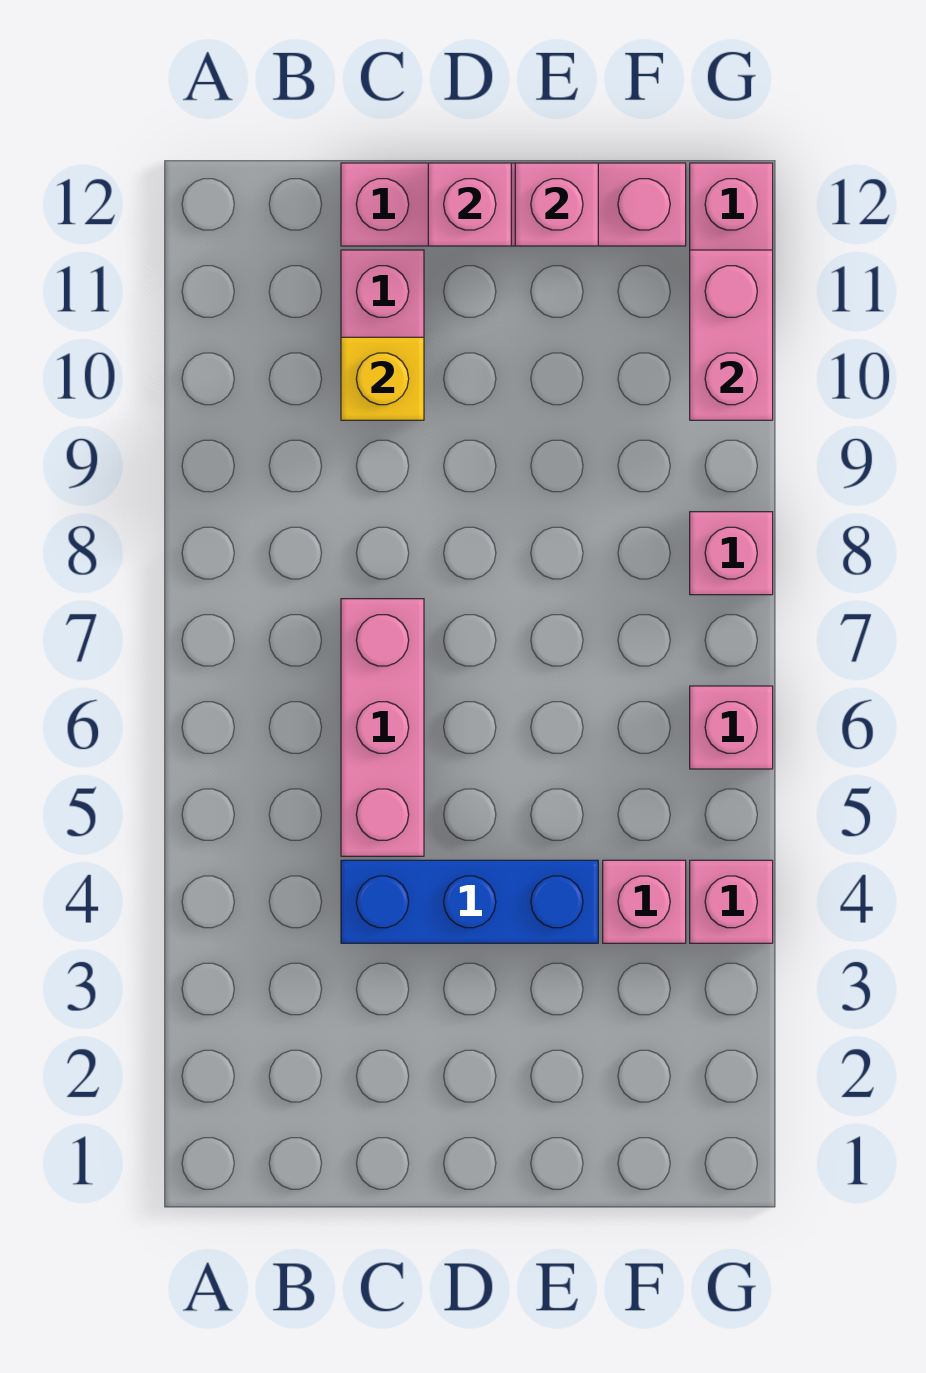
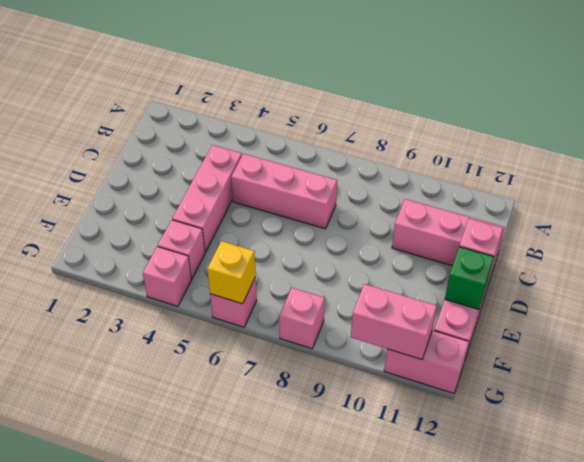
blue 1x3 brick [341,860,598,943] -> pink 1x3 brick [172,145,242,252]
yellow 1x1 brick [341,337,424,420] -> yellow 1x1 brick moved to [207,241,256,304]
pink 1x1 brick [515,163,598,246] -> green 1x1 brick [445,247,494,309]

